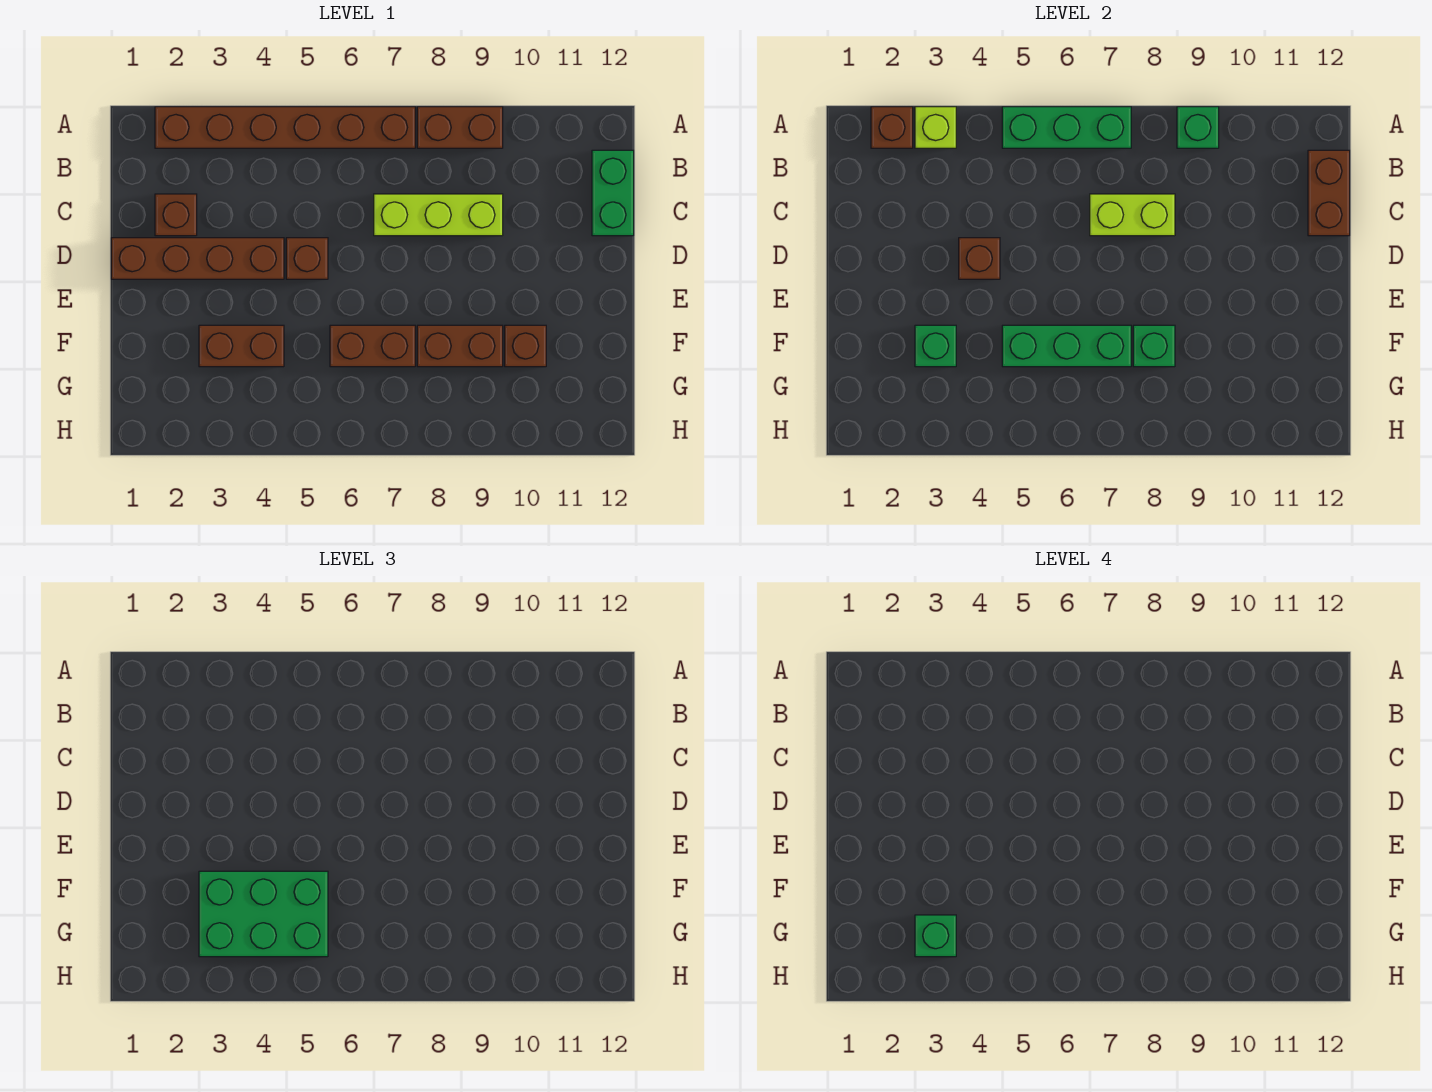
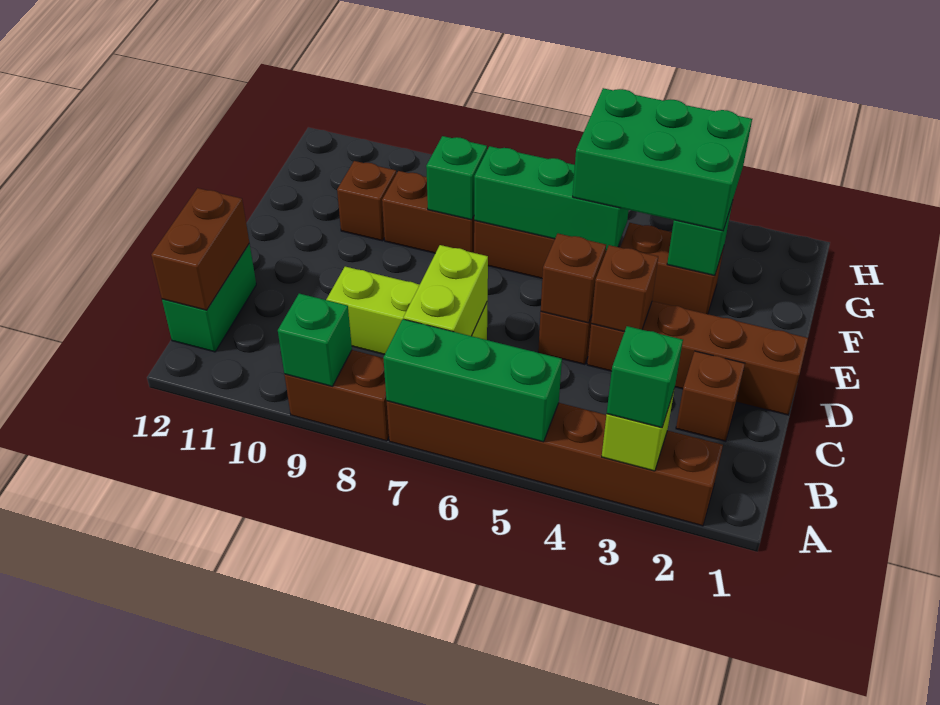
brown 1x1 brick [871,107,913,148] -> brown 1x1 brick moved to [541,234,606,323]
lime 1x2 brick [1090,194,1175,236] -> lime 1x2 brick turned to [403,245,488,336]
green 1x1 brick [915,915,956,957] -> green 1x1 brick moved to [607,326,683,428]

